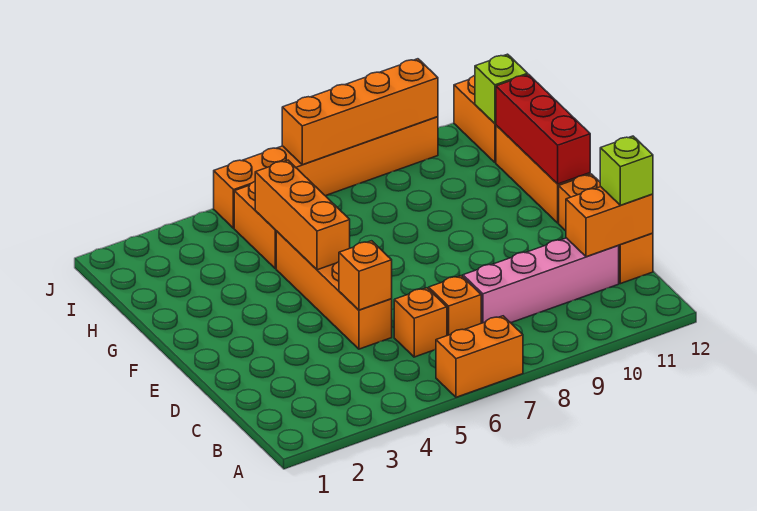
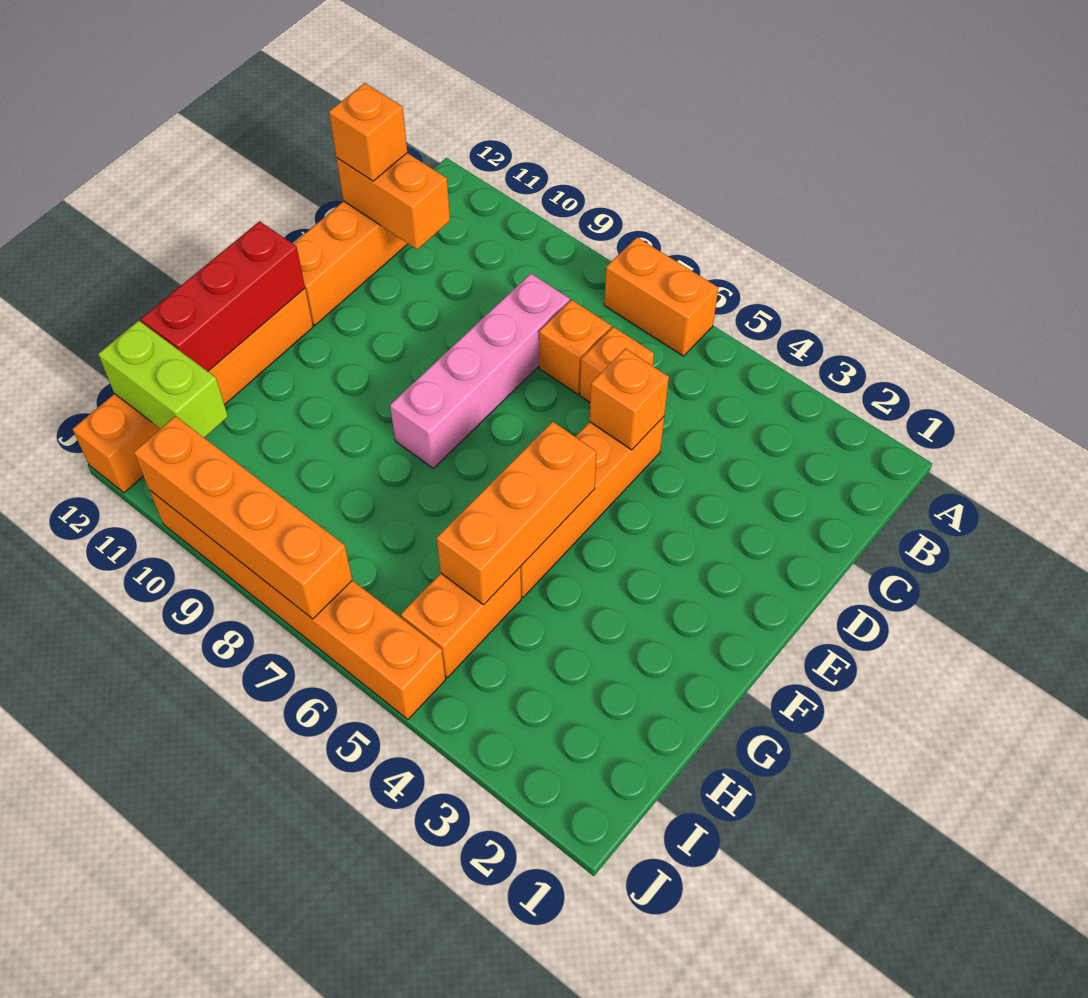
pink 1x4 brick [463,238,619,323] -> pink 1x4 brick turned to [390,274,570,468]
lime 1x1 brick [600,136,653,205] -> orange 1x1 brick [329,83,407,181]
lime 1x1 brick [475,54,528,124] -> lime 1x2 brick [98,321,228,437]

